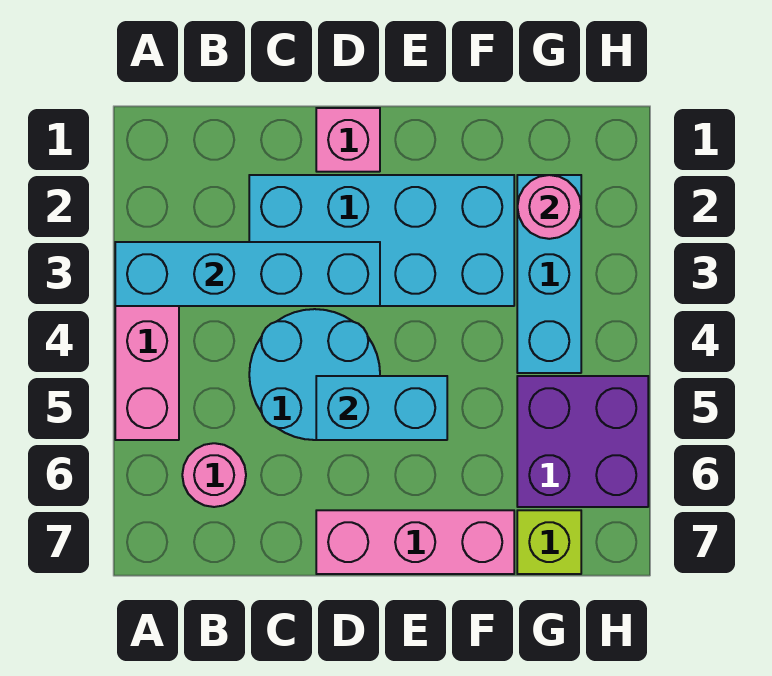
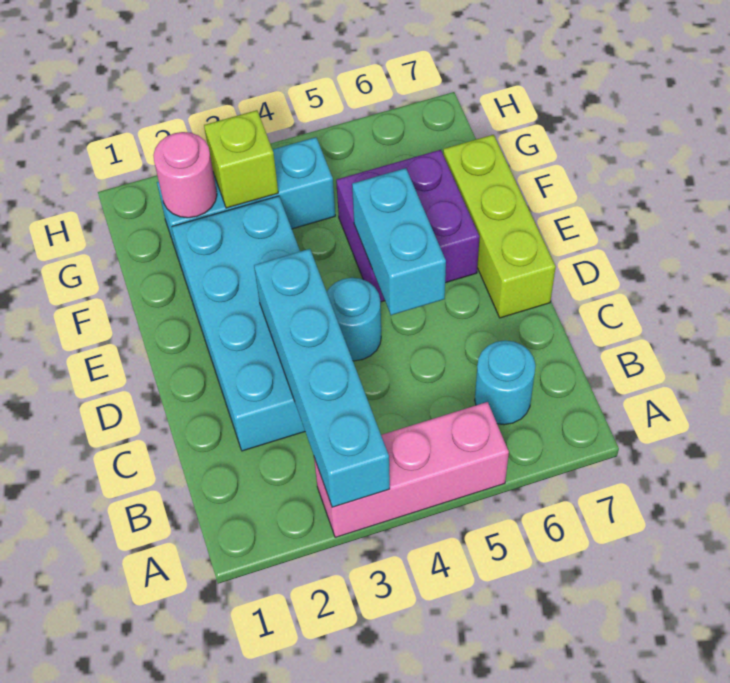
pink 1x1 round brick [182,443,246,507] -> cyan 1x1 round brick [475,341,536,425]
cyan 2x2 round brick [249,309,380,440] -> cyan 1x1 round brick [327,278,381,361]
pink 1x1 brick [316,108,380,172] -> none
pink 1x3 brick [316,510,514,574] -> lime 1x3 brick [443,135,556,318]
purple 2x2 brick [517,376,648,507] -> purple 2x2 brick moved to [336,150,480,302]
lime 1x1 brick [517,510,581,574] -> lime 1x1 brick moved to [204,110,278,208]

